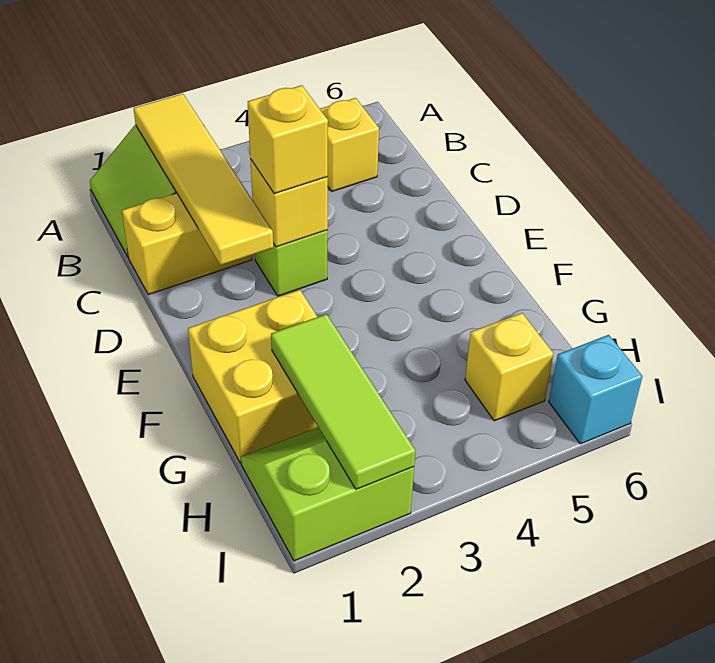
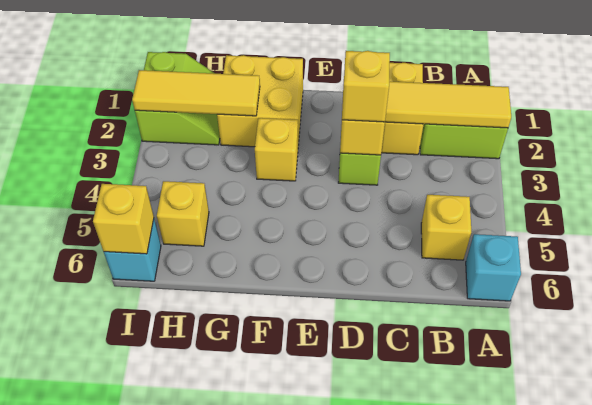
none -> cyan 1x1 brick [466,234,521,301]
none -> yellow 1x1 brick [255,118,298,181]
lime 1x3 tile [271,314,416,489] -> yellow 1x3 tile [132,70,260,116]
none -> yellow 1x1 brick [93,184,154,254]

